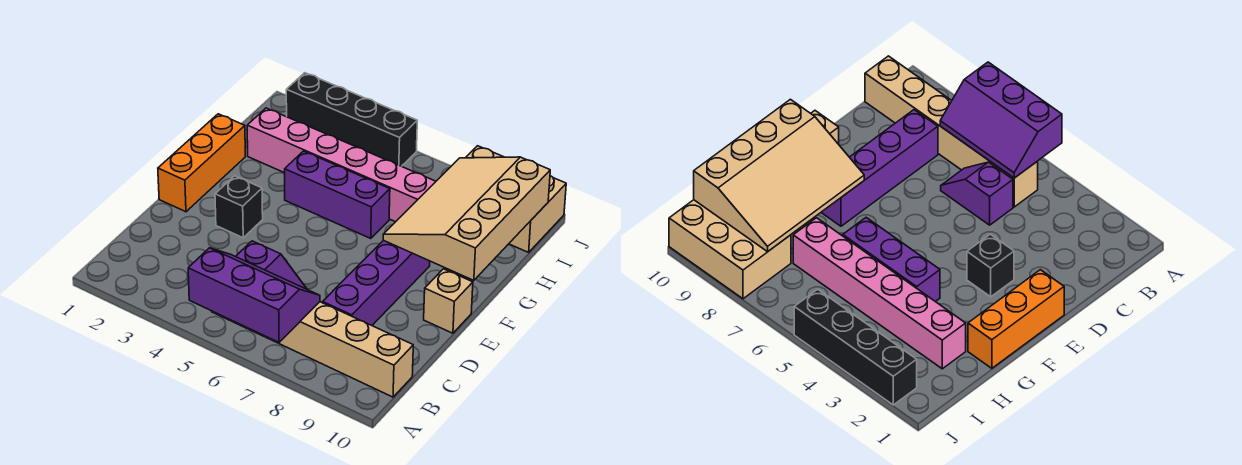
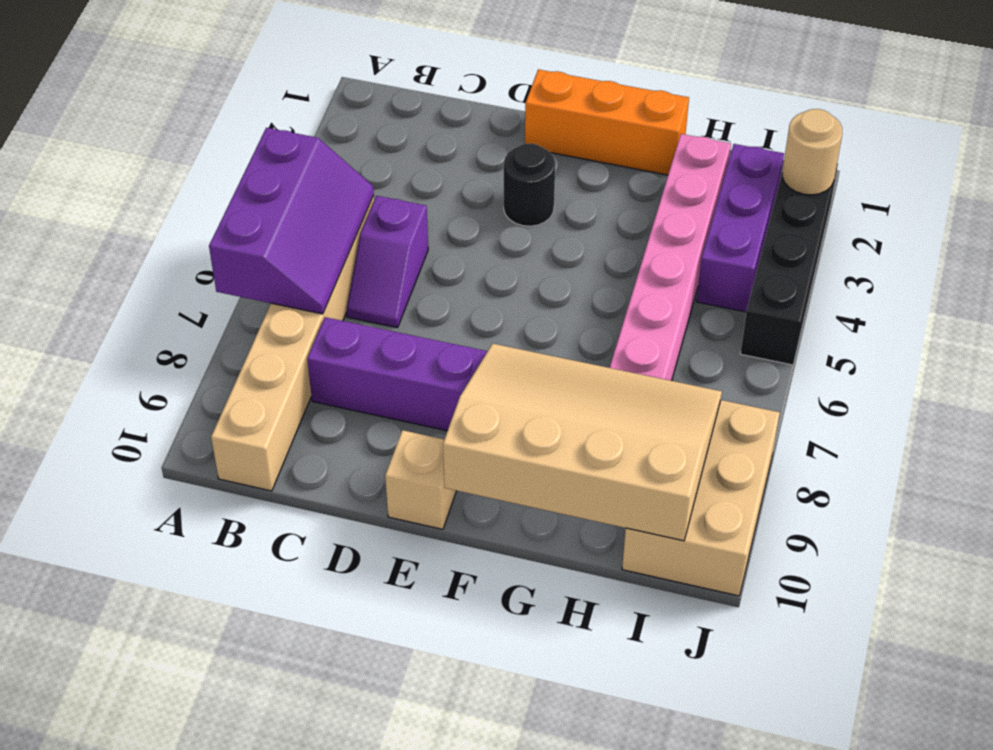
black 1x1 brick [215,176,263,238] -> black 1x1 round brick [504,143,555,226]
purple 1x3 brick [285,151,390,238] -> purple 1x3 brick moved to [697,144,784,312]
none -> tan 1x1 round brick [782,109,842,195]

